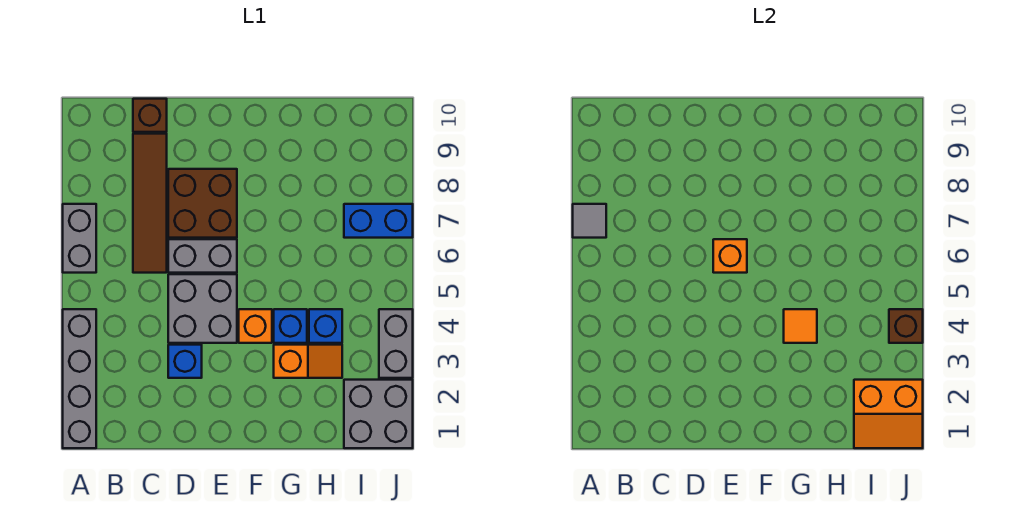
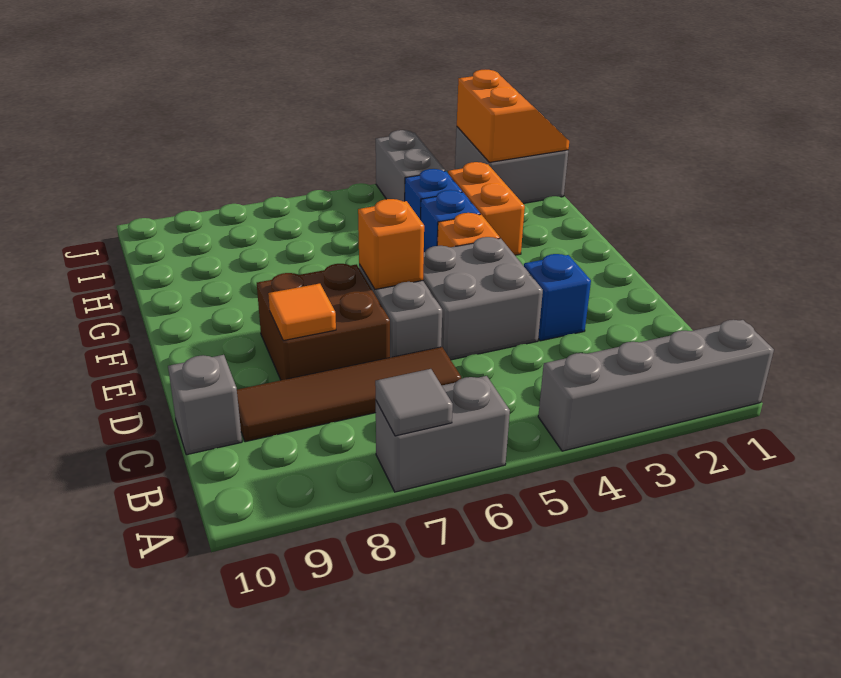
brown 1x1 brick [133,99,167,132] -> grey 1x1 brick [168,355,242,455]
orange 1x2 slope [274,345,342,378] -> orange 1x2 brick [448,162,525,255]
orange 1x1 tile [784,309,817,343] -> orange 1x1 tile moved to [268,284,336,340]
blue 1x2 brick [344,204,413,238] -> none
grey 1x2 brick [379,309,413,378] -> grey 1x2 brick turned to [376,130,445,201]
brown 1x1 brick [889,309,923,343] -> none

